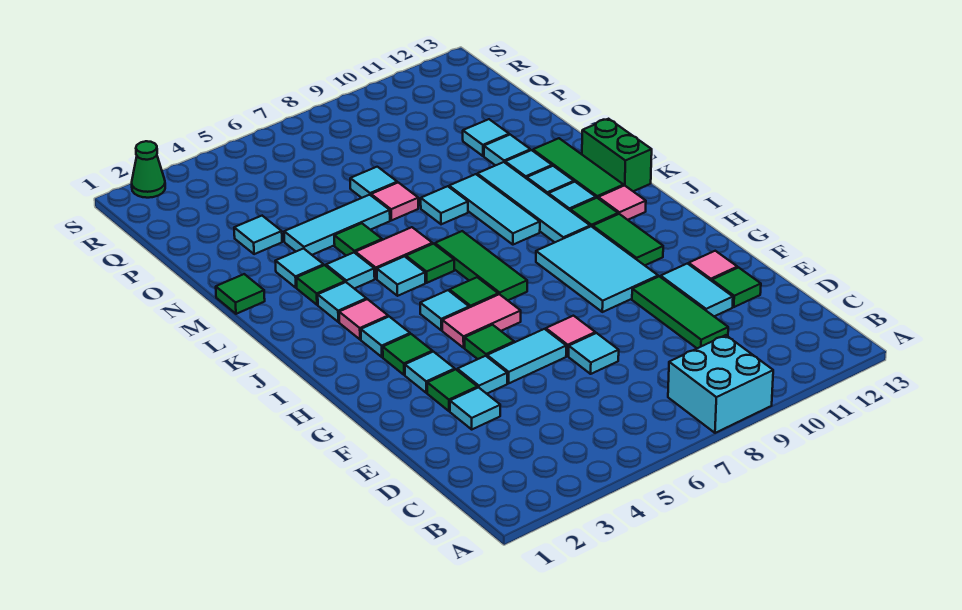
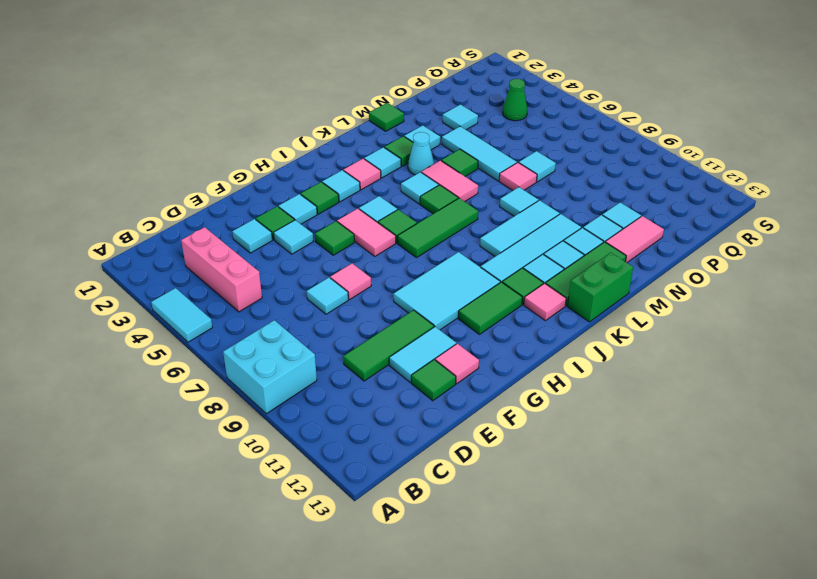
none -> pink 1x3 brick [181,227,262,312]
cyan 1x2 tile [487,329,566,383] -> cyan 1x2 tile moved to [151,288,212,342]
cyan 1x1 tile [326,253,375,289] -> cyan 1x1 cone [408,132,434,175]
none -> pink 1x2 tile [606,216,664,263]
green 1x1 cone [132,141,165,198] -> green 1x1 cone moved to [503,79,527,121]

